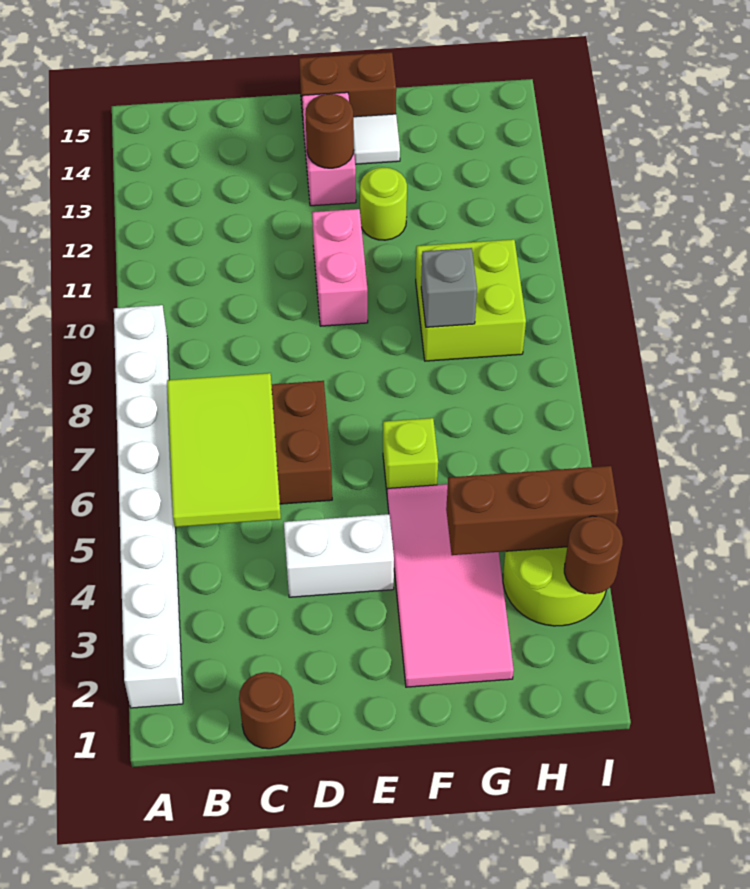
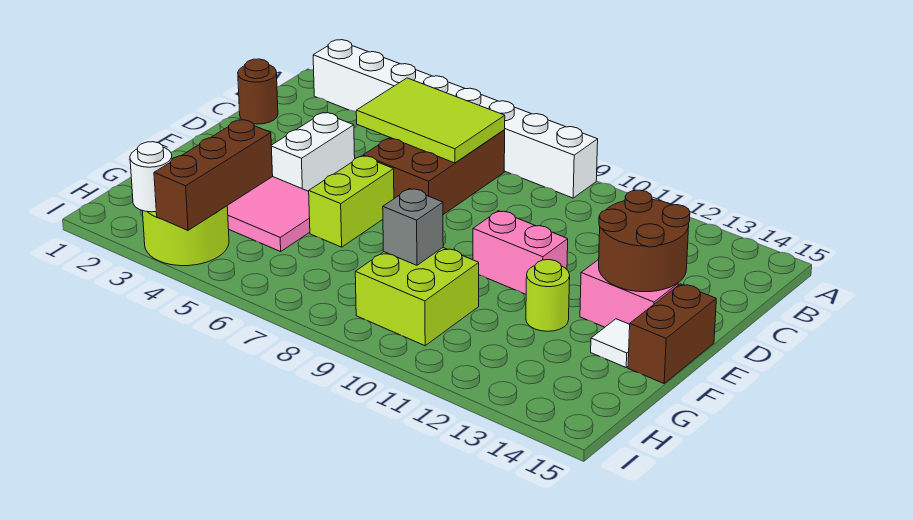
brown 1x1 round brick [305,94,354,168] -> brown 2x2 round brick [599,190,690,292]
lime 1x1 brick [383,418,438,490] -> lime 1x2 brick [309,156,394,247]
brown 1x1 round brick [564,516,623,594] -> white 1x1 round brick [130,142,172,212]

